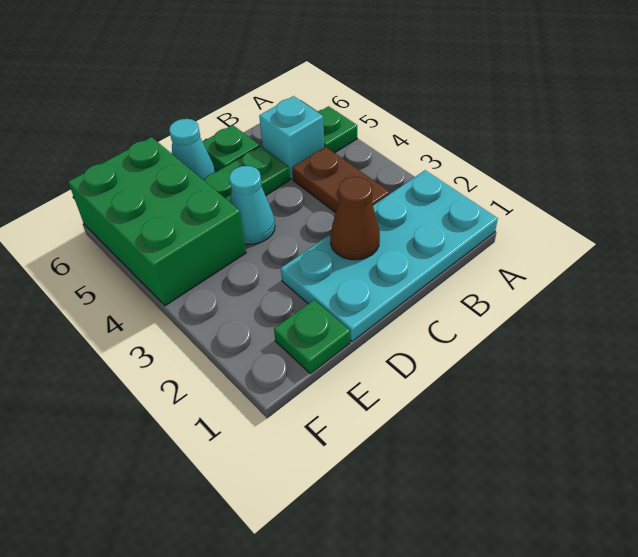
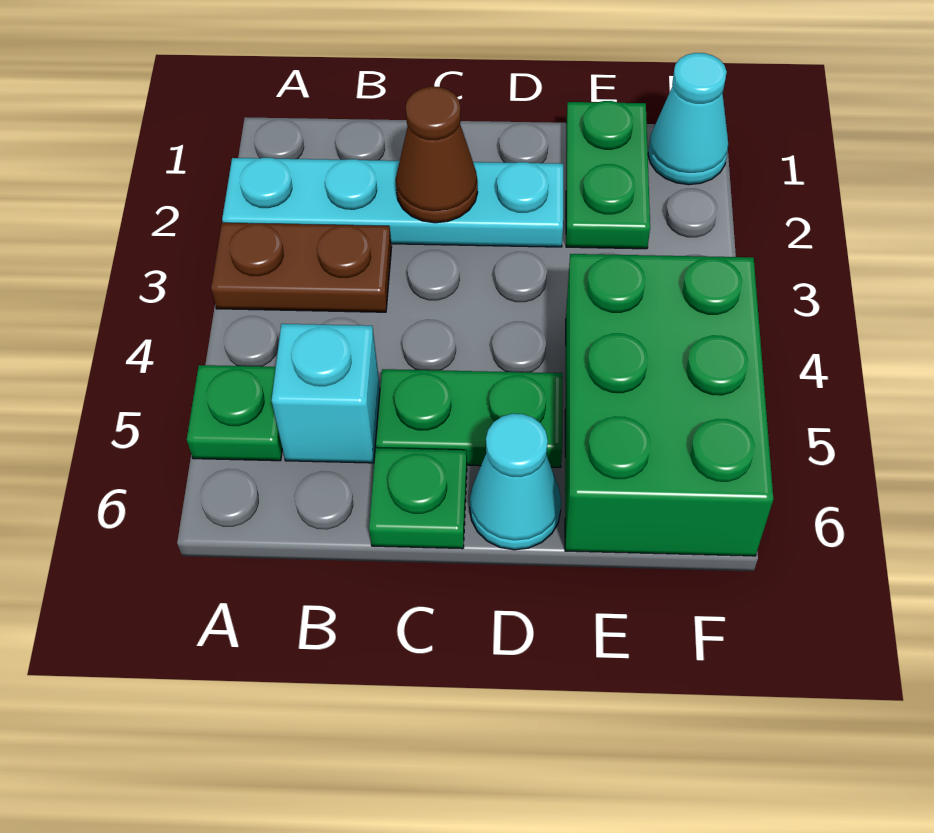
cyan 2x4 plate [281,170,498,341] -> cyan 1x4 plate [222,158,563,247]
brown 1x2 plate [292,147,390,213] -> brown 1x2 plate turned to [211,223,392,312]
cyan 1x1 cone [229,166,275,244] -> cyan 1x1 cone moved to [648,53,728,185]
green 1x1 plate [274,300,350,373] -> green 1x2 plate [566,101,650,249]

